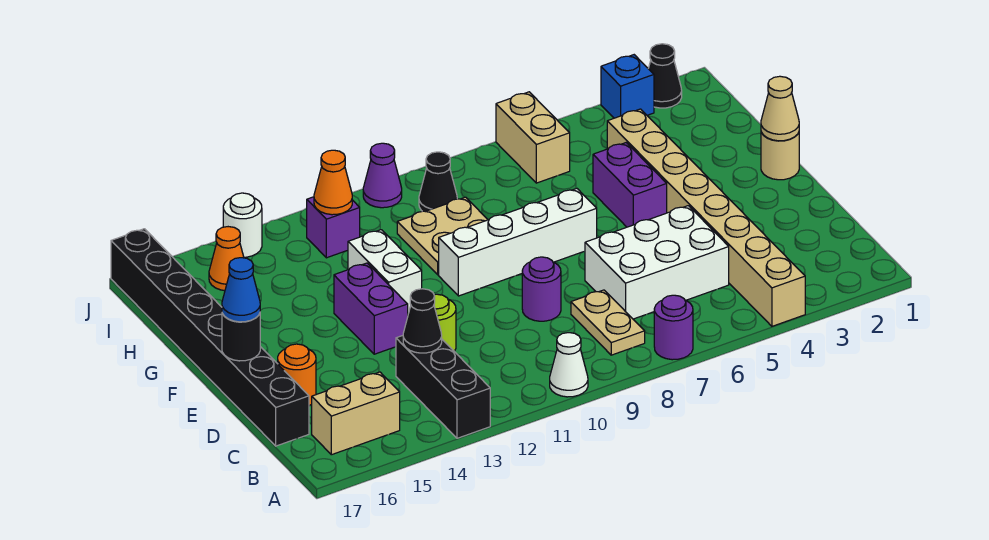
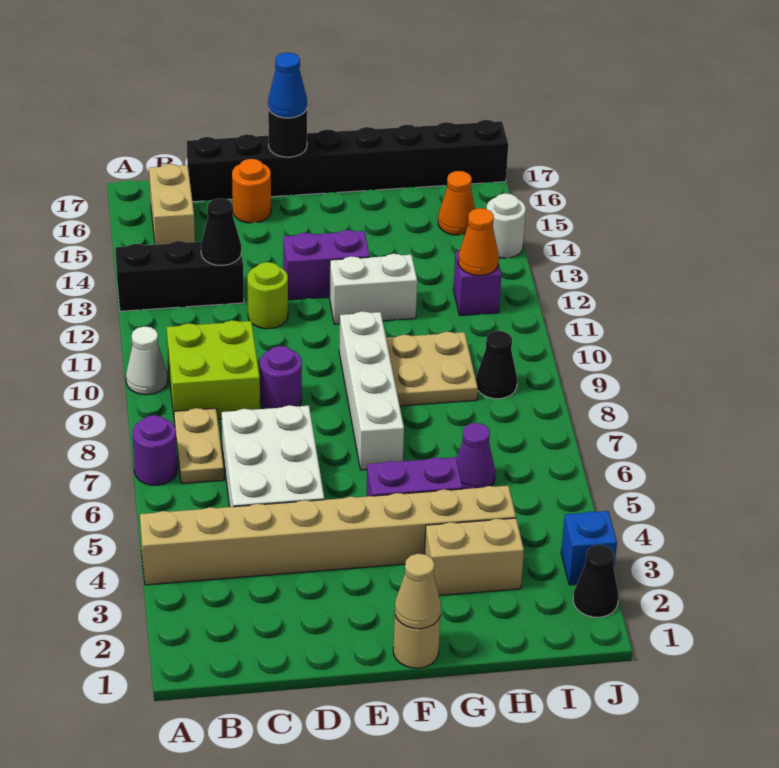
tan 1x2 plate [571,290,645,355] -> tan 1x2 plate turned to [174,408,224,484]
none -> lime 2x2 brick [167,320,260,419]
tan 1x2 brick [496,92,570,183] -> tan 1x2 brick moved to [425,518,524,596]
purple 1x1 cone [363,143,402,208] -> purple 1x1 cone moved to [456,423,495,489]

